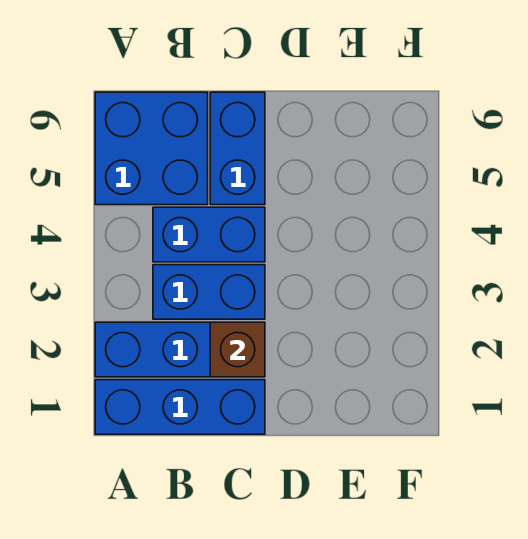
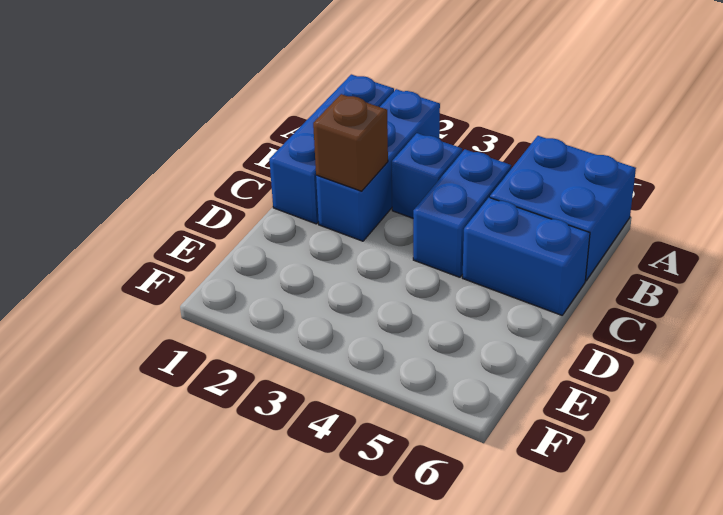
blue 1x2 brick [153,265,265,319] -> blue 1x1 brick [392,133,462,218]

